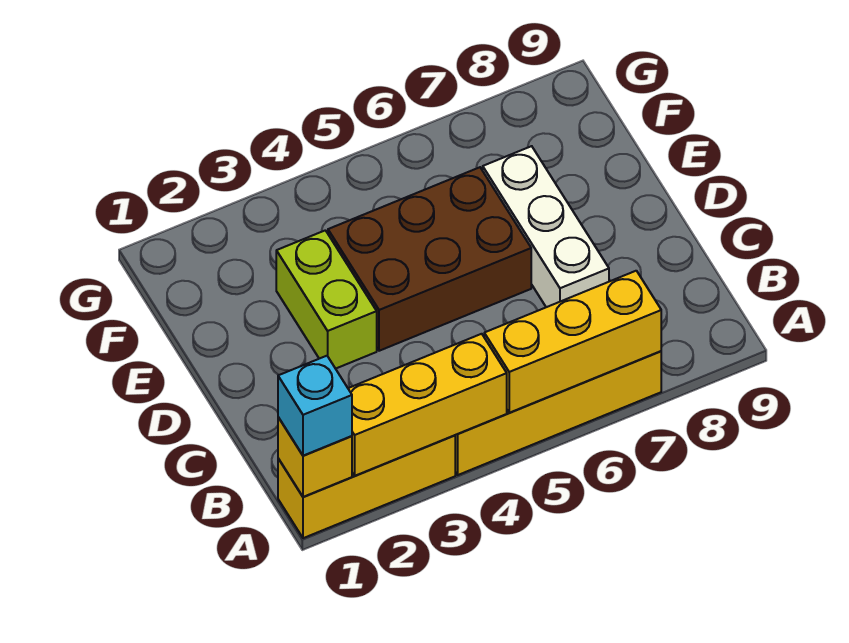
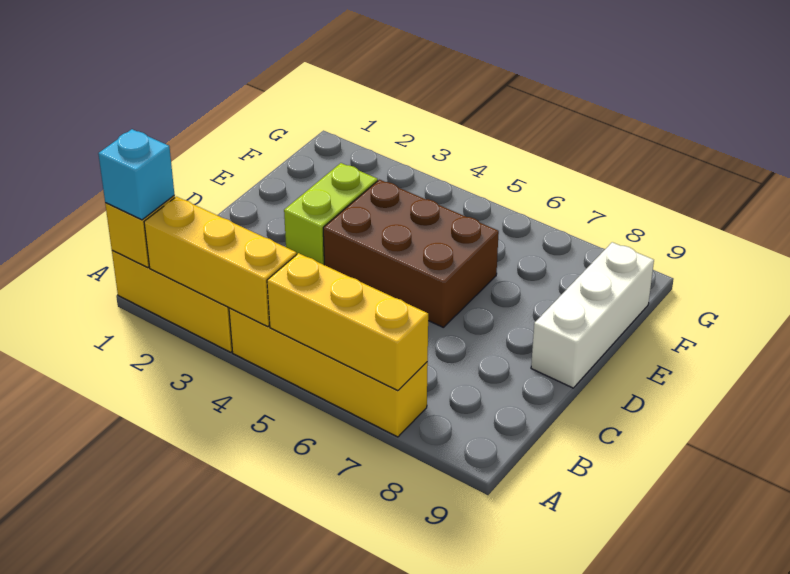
white 1x3 brick [483,146,609,307] -> white 1x3 brick moved to [531,242,654,388]

